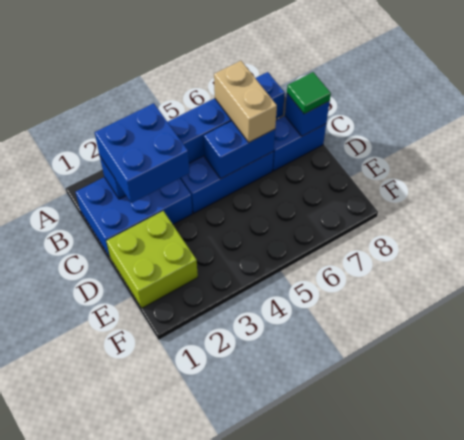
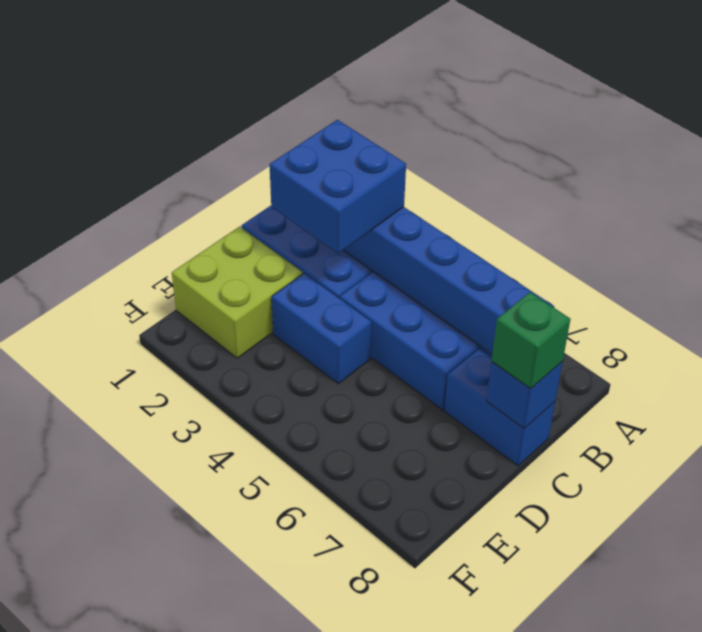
tan 1x2 brick [214,61,277,142] -> none
blue 1x2 brick [204,121,275,179] -> blue 1x2 brick moved to [272,273,371,384]
green 1x1 tile [287,72,331,114] -> green 1x1 brick [492,292,570,389]

